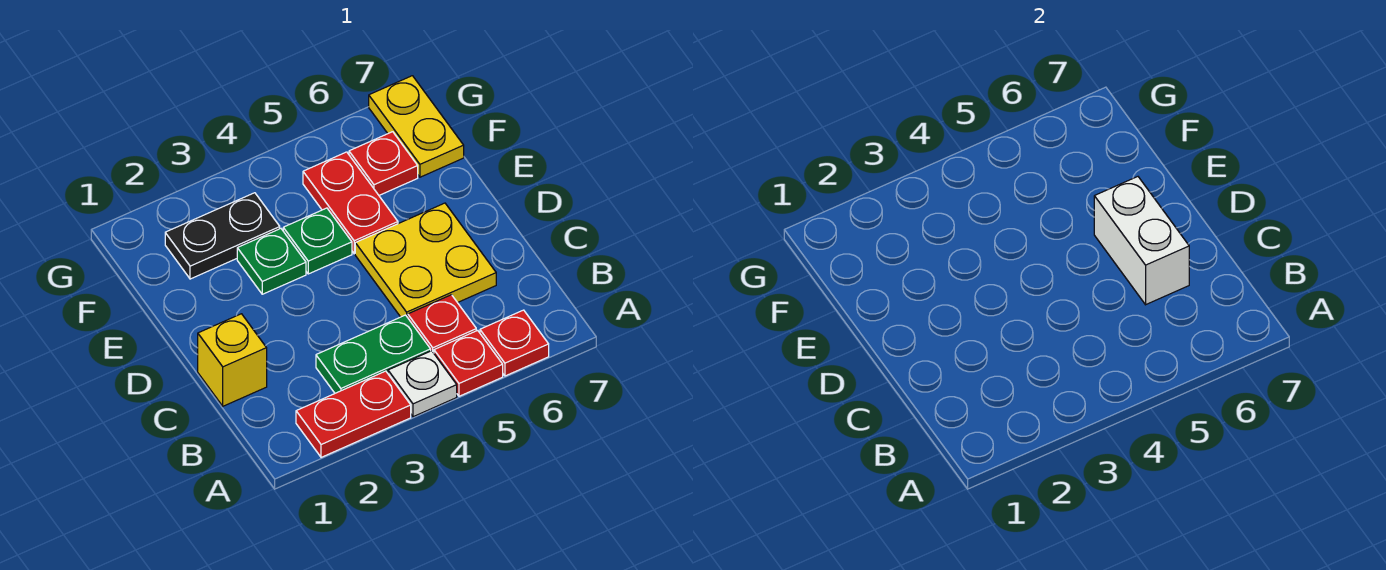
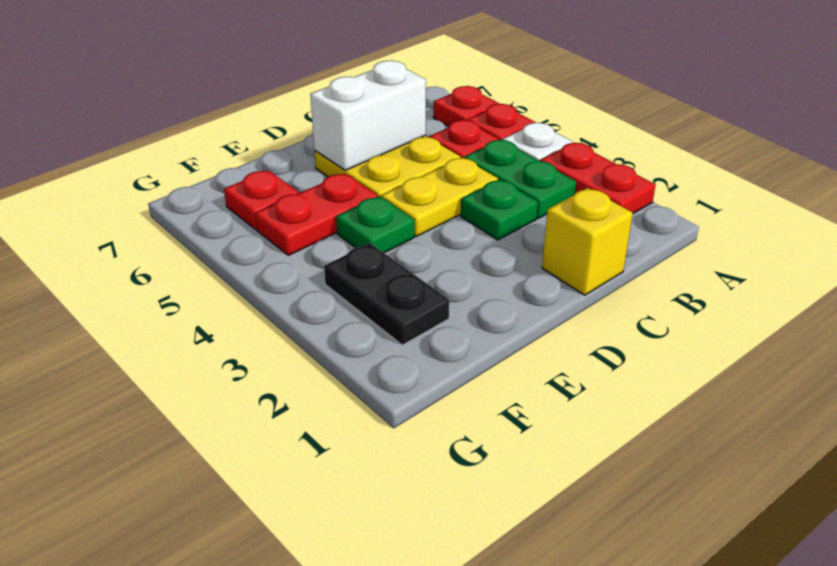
green 1x1 plate [237,229,306,294] -> green 1x1 plate moved to [461,180,538,240]
yellow 1x2 plate [369,76,464,177] -> yellow 1x2 plate moved to [381,158,498,236]

